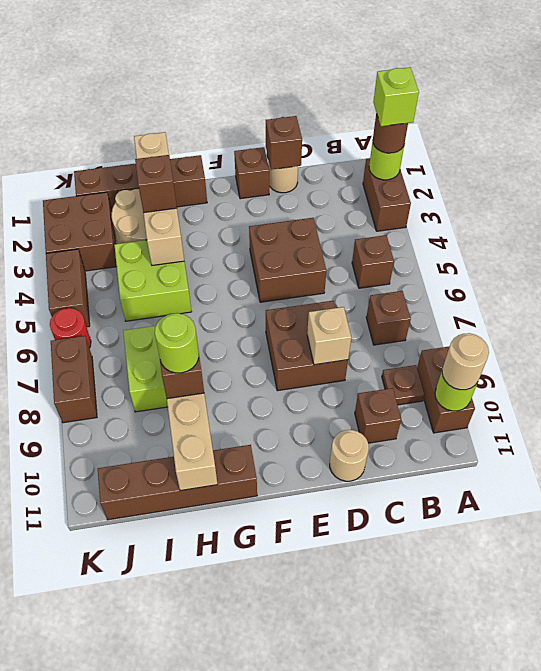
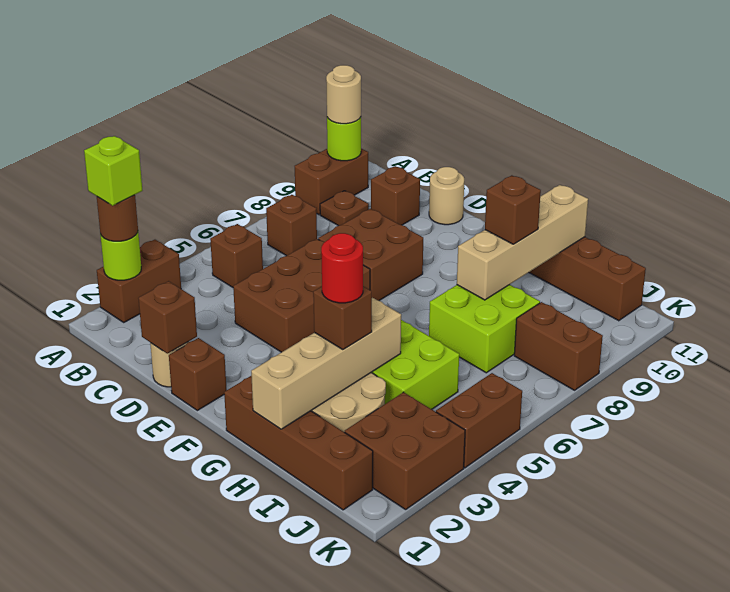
brown 2x2 brick [249,218,326,302] -> brown 2x3 brick [233,239,370,352]
tan 1x1 brick [307,307,351,365] -> none
lime 1x1 round brick [155,313,199,373] -> none
red 1x1 round brick [50,308,91,348] -> red 1x1 round brick moved to [321,233,363,303]
brown 1x2 brick [51,336,97,423] -> brown 1x2 brick turned to [514,302,603,390]

